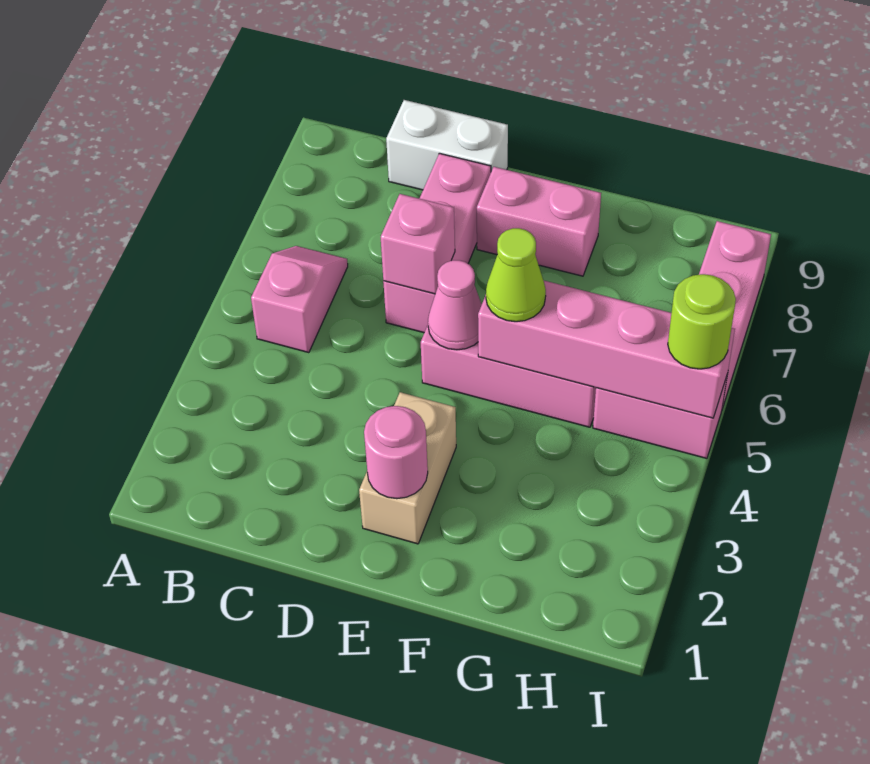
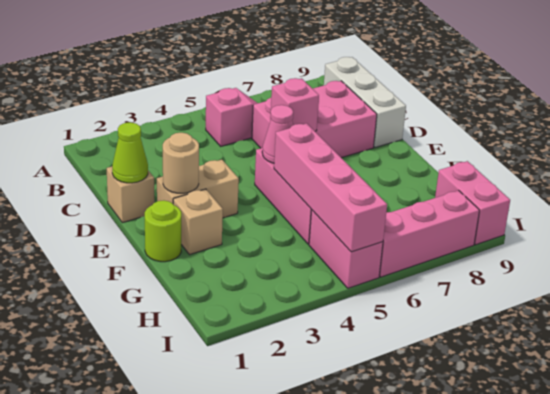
white 1x2 brick [386,100,508,190] -> white 1x3 brick [324,57,406,148]
none -> tan 1x1 brick [107,167,155,223]
pink 1x3 brick [383,153,491,333] -> pink 2x3 brick [252,81,377,158]
pink 1x1 round brick [364,406,428,499] -> tan 1x1 round brick [163,133,199,193]
pink 1x2 brick [477,167,601,276] -> pink 1x2 brick moved to [435,161,510,245]
none -> tan 1x1 brick [173,189,223,255]
lime 1x1 cone [486,228,546,322] -> lime 1x1 cone moved to [112,122,148,183]
lime 1x1 round brick [668,274,736,369] -> lime 1x1 round brick moved to [145,200,181,262]

